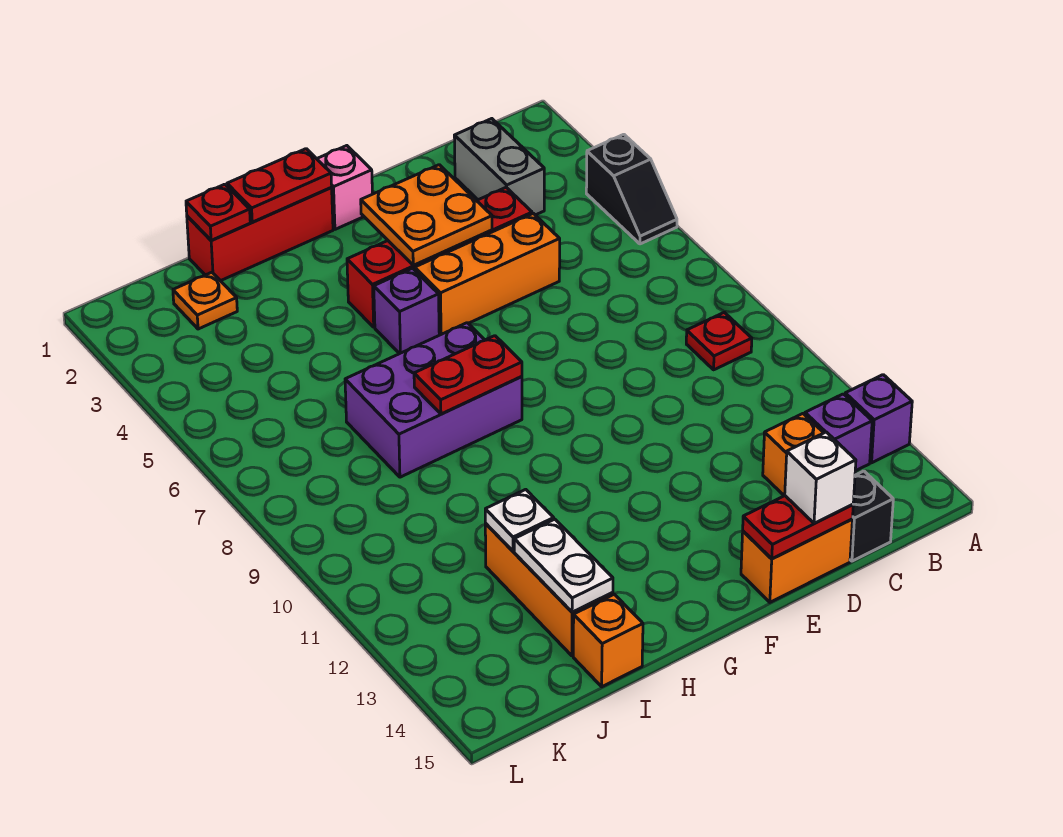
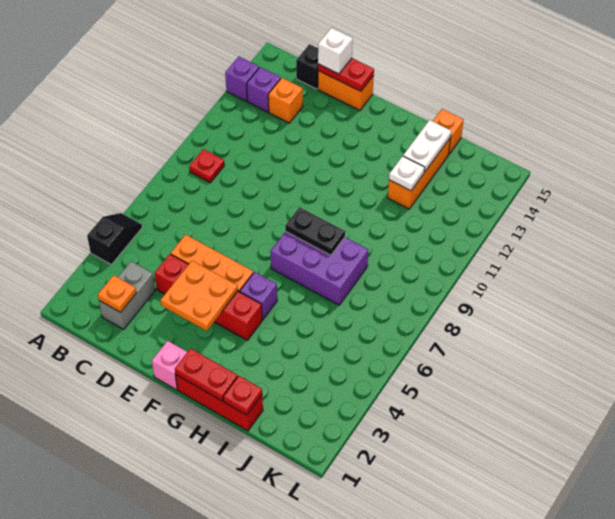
red 1x2 plate [414,336,522,414] -> black 1x2 plate [285,207,345,255]
orange 1x1 plate [173,272,237,329] -> orange 1x1 plate moved to [98,275,136,312]

